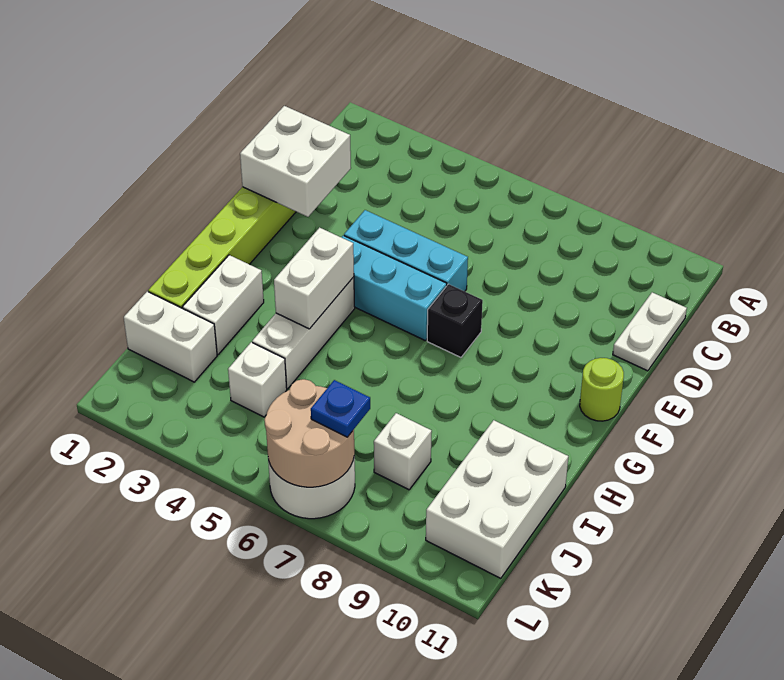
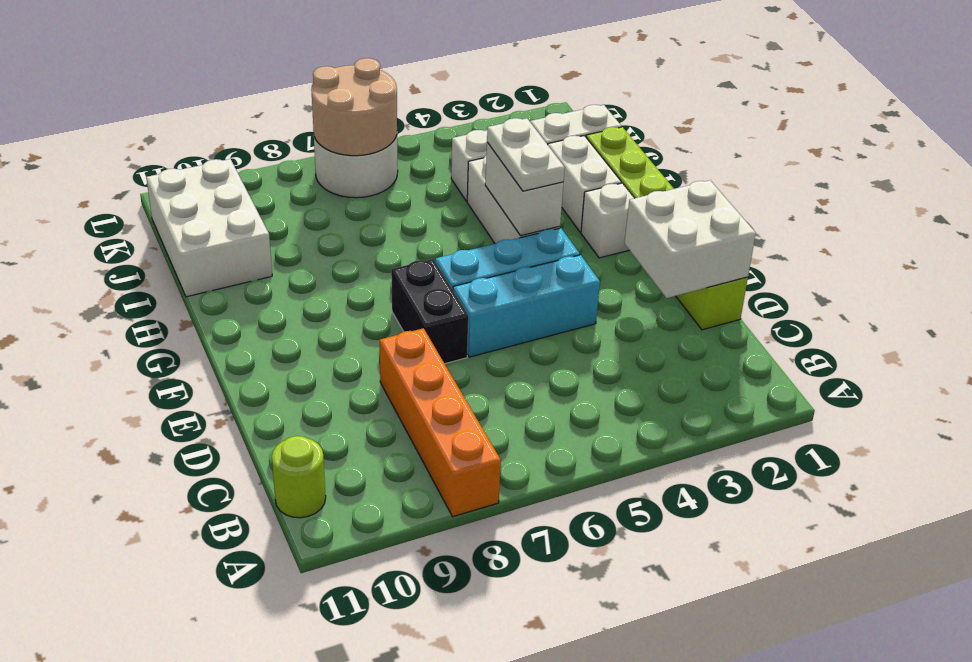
none -> orange 1x4 brick [380,328,501,517]
white 1x2 plate [613,292,687,371] -> white 1x2 plate moved to [487,118,565,191]
black 1x1 brick [427,284,483,357] -> black 1x2 brick [391,259,468,364]
lime 1x1 round brick [580,358,624,421] -> lime 1x1 round brick moved to [272,436,326,518]
white 1x1 brick [374,413,432,490] -> white 1x1 brick moved to [581,183,634,258]
blue 1x1 plate [311,380,370,437] -> none

